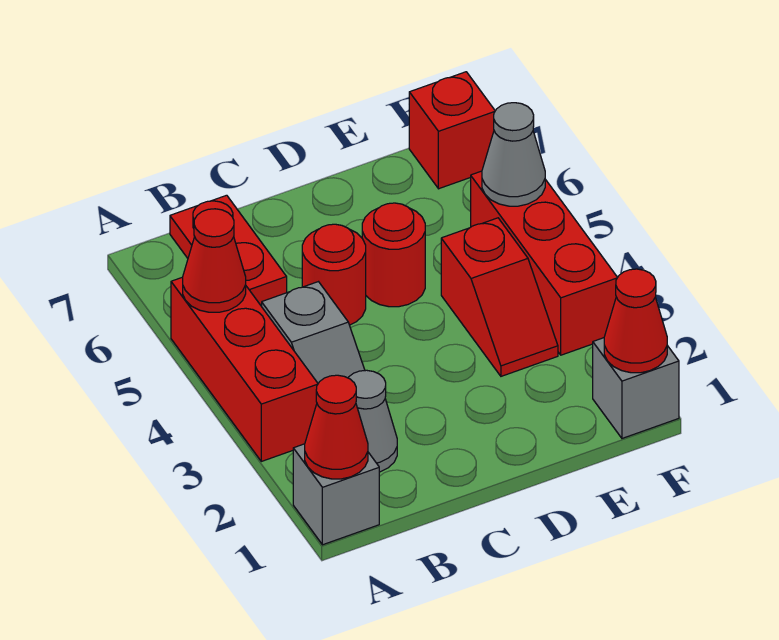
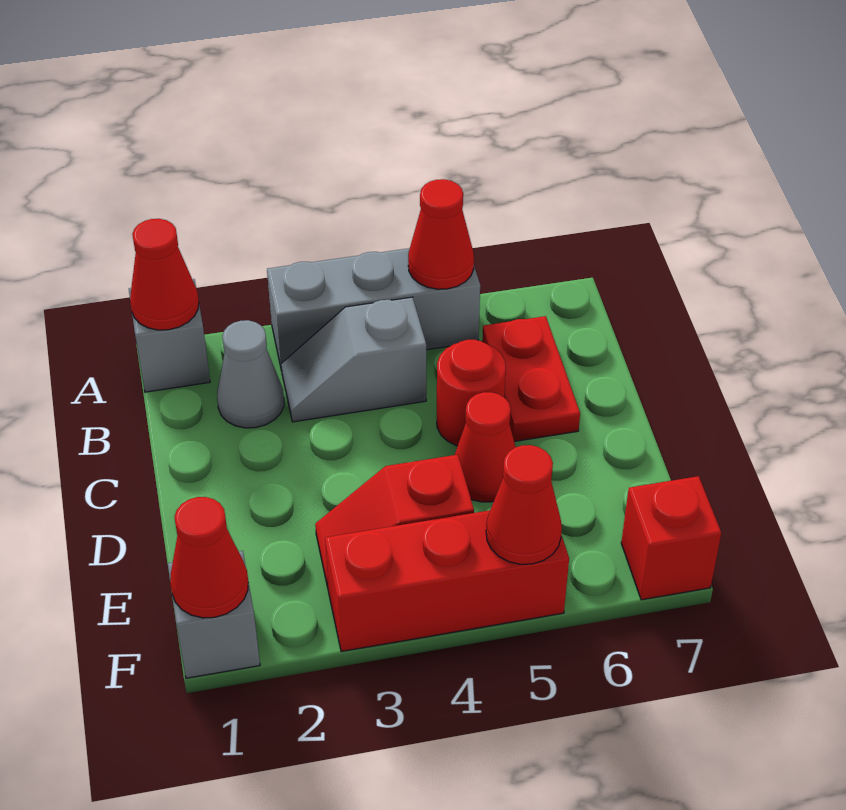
red 1x3 brick [171,277,318,461] -> grey 1x3 brick [267,248,480,370]
red 1x2 plate [170,195,287,304] -> red 1x2 plate turned to [482,316,580,442]
red 1x1 round brick [362,203,425,307] -> red 1x1 cone [455,392,516,502]
grey 1x1 cone [482,103,545,206] -> red 1x1 cone [486,445,562,564]

